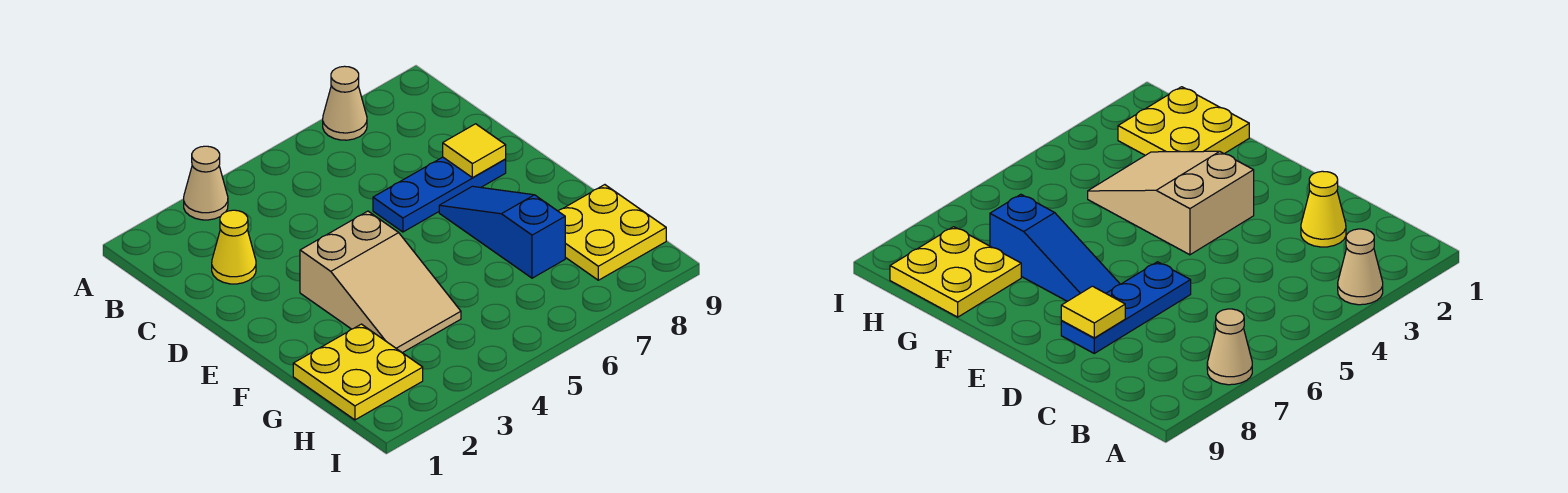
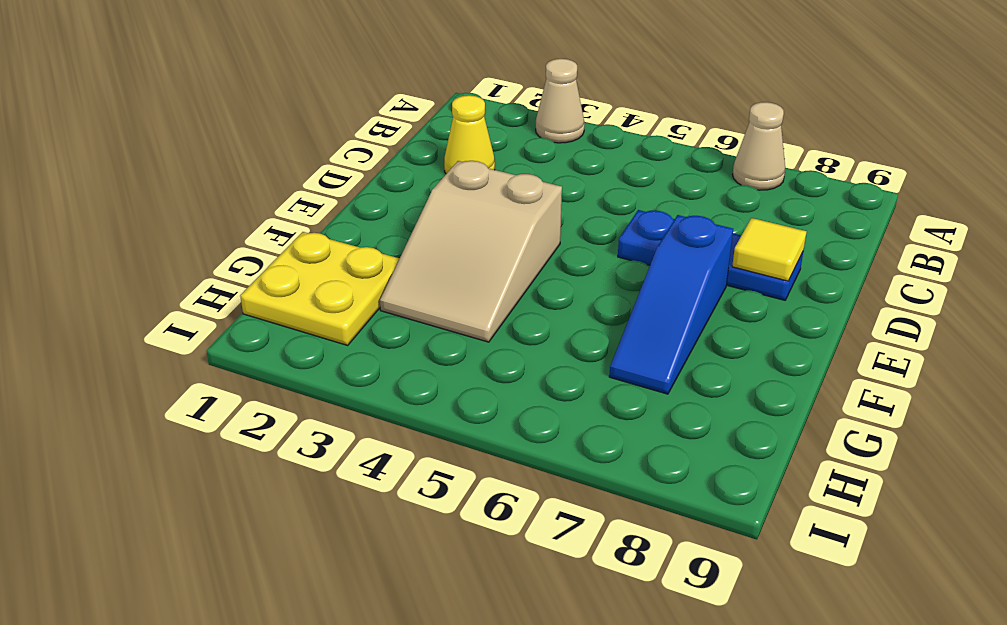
blue 1x3 slope [439,186,565,278] -> blue 1x3 slope turned to [609,215,733,394]
yellow 2x2 plate [558,185,666,280] -> none

